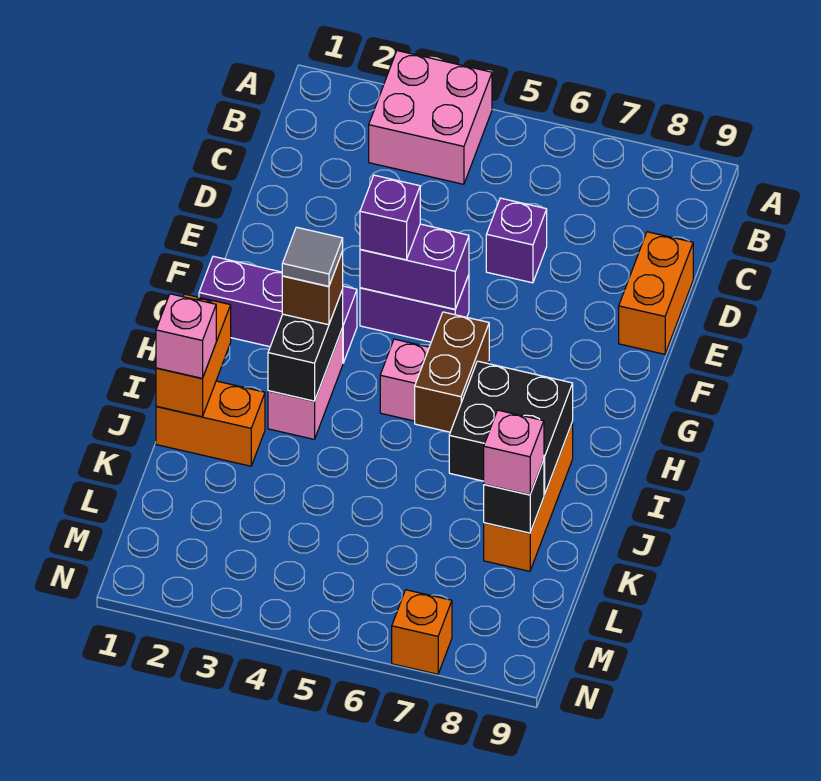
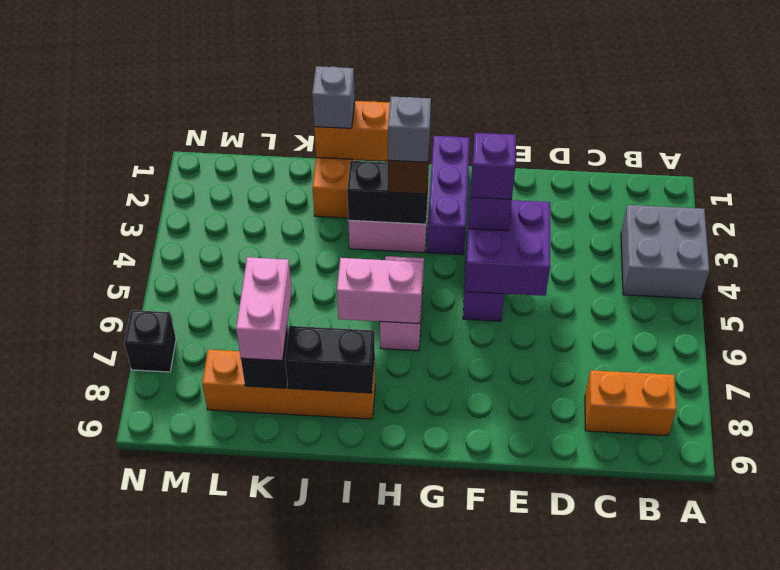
pink 2x2 brick [369,51,492,184] -> grey 2x2 brick [621,205,709,299]
purple 1x1 brick [486,198,547,283] -> purple 1x1 brick moved to [471,133,516,199]
orange 1x2 brick [619,232,693,354] -> orange 1x2 brick moved to [585,370,676,436]
purple 1x2 brick [360,224,469,309] -> purple 2x2 brick [465,200,550,296]
grey 1x1 tile [282,227,343,286] -> grey 1x1 brick [388,97,431,162]
brown 1x2 brick [415,312,489,432] -> pink 1x2 brick [337,258,423,324]
black 2x2 brick [449,361,573,495] -> black 1x2 brick [285,326,375,393]
orange 1x3 brick [484,422,573,571] -> orange 1x4 brick [202,350,375,419]
pink 1x1 brick [156,294,216,379] -> grey 1x1 brick [312,66,355,128]
pink 1x1 brick [484,410,544,495] -> pink 1x2 brick [236,257,292,361]
orange 1x1 brick [392,590,452,674] -> black 1x1 brick [124,310,176,372]

